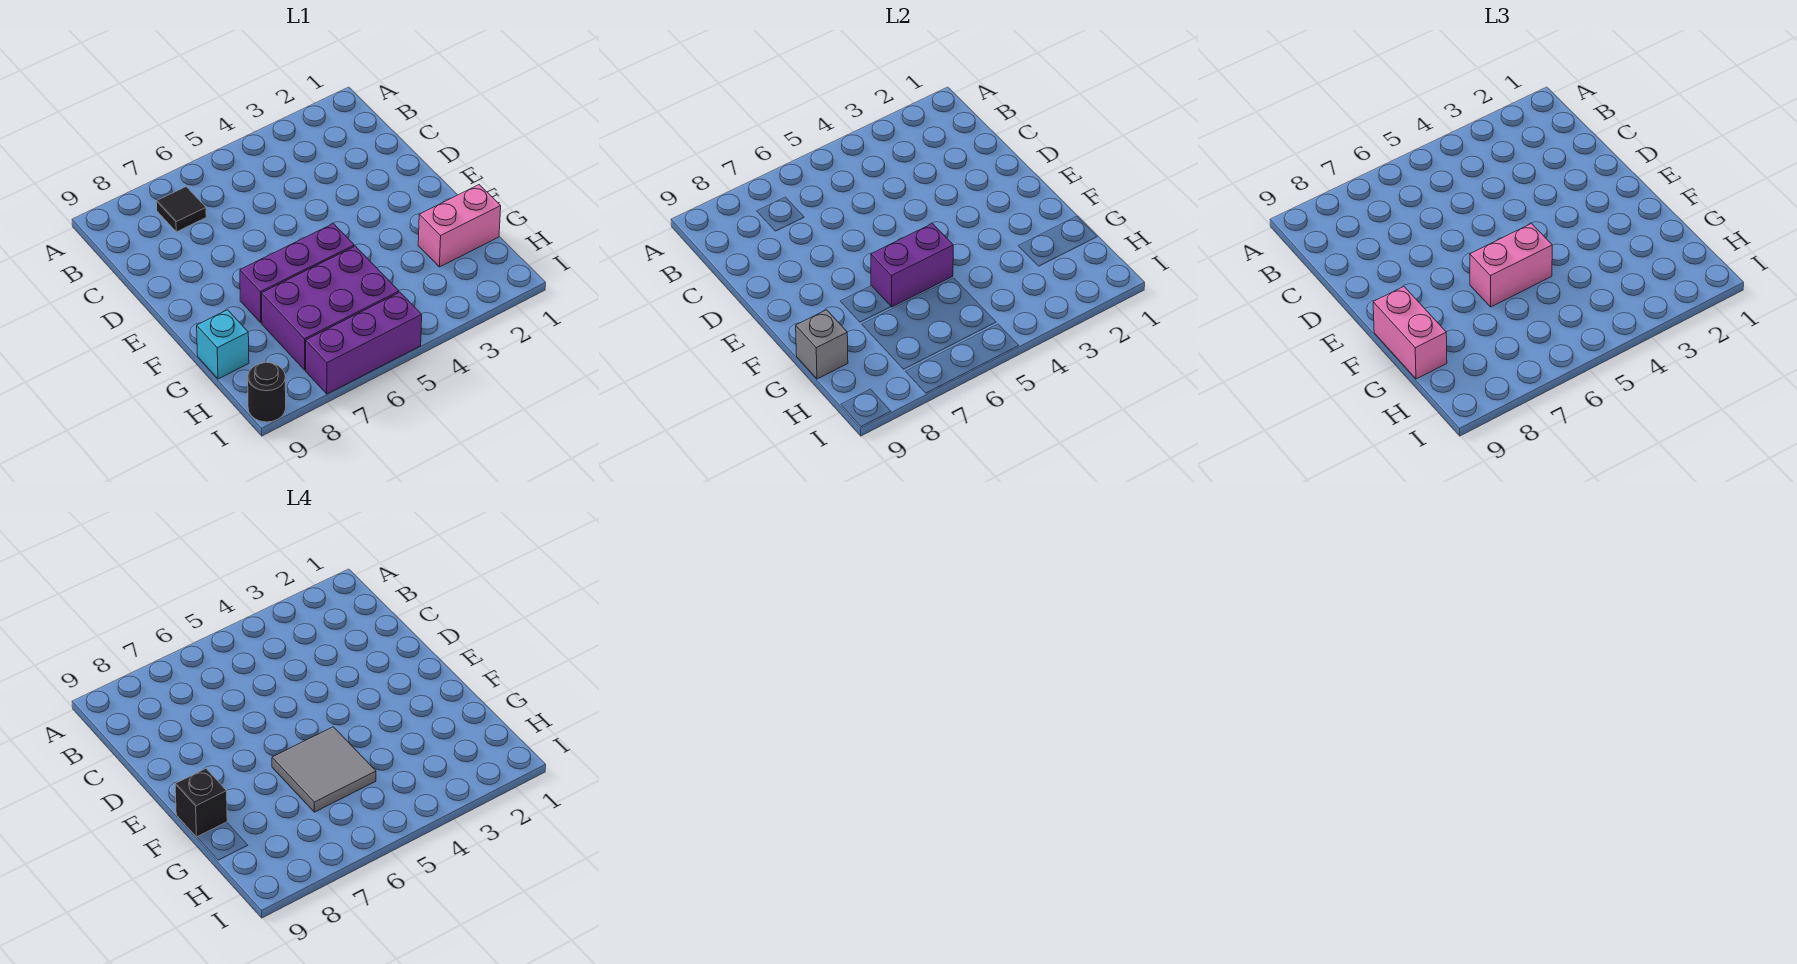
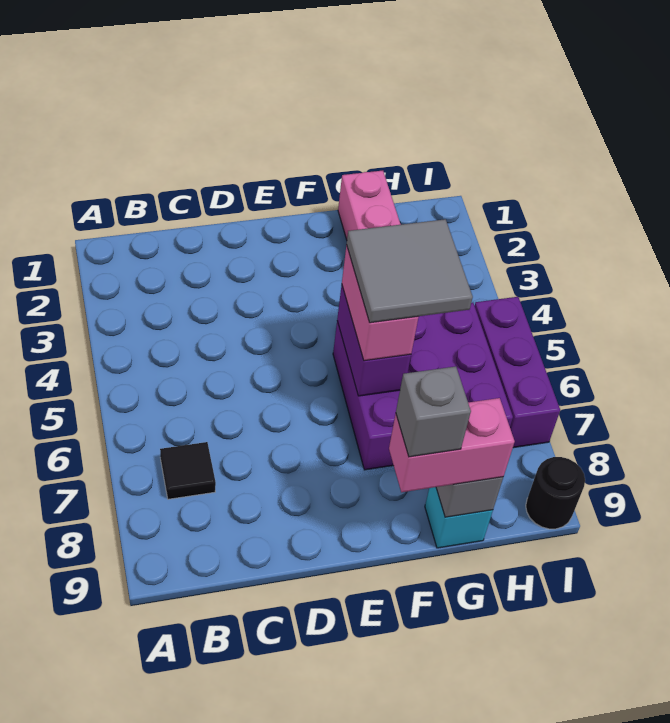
black 1x1 brick [175,769,227,837] -> grey 1x1 brick [396,366,471,457]

